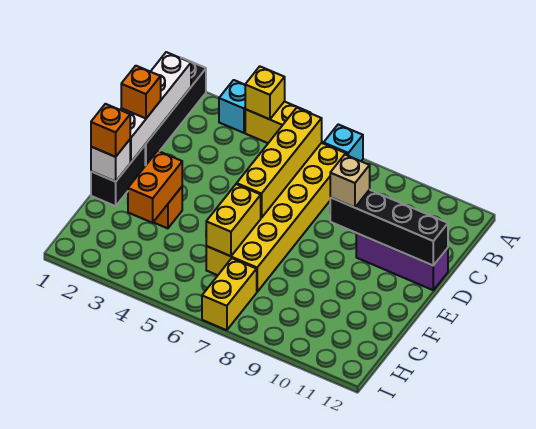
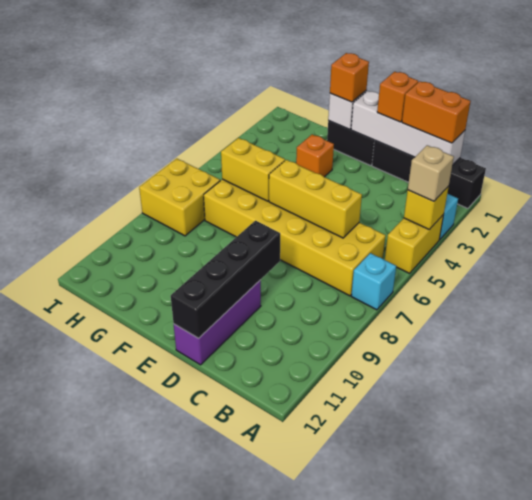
yellow 1x4 brick [237,108,322,218] -> yellow 1x3 brick [269,160,362,238]
tan 1x1 brick [330,155,370,208] -> tan 1x1 brick moved to [408,145,454,201]
orange 1x2 brick [128,151,182,223] -> orange 1x2 brick moved to [402,81,471,143]
yellow 1x2 brick [202,258,257,330] -> yellow 2x2 brick [139,159,220,236]

